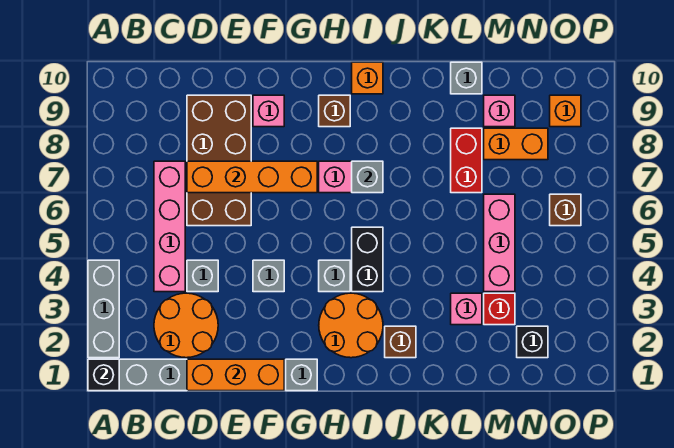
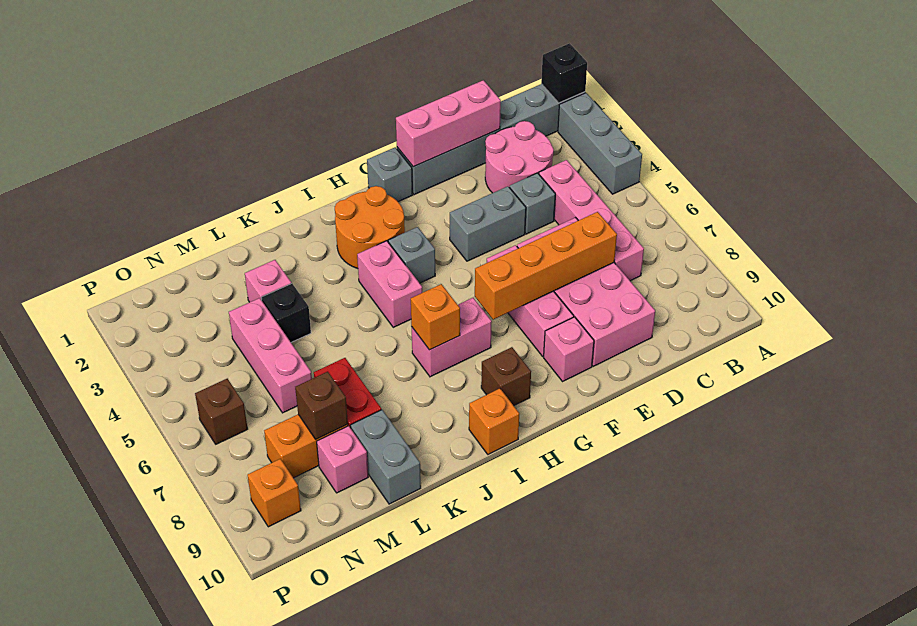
orange 2x2 round brick [154,293,218,358] -> pink 2x2 round brick [485,121,554,193]
orange 1x3 brick [187,359,284,391] -> pink 1x3 brick [396,80,501,167]
brown 2x4 brick [187,95,251,226] -> pink 2x4 brick [517,218,655,366]
grey 1x1 brick [253,260,284,292] -> grey 1x2 brick [450,186,526,261]
none -> pink 1x3 brick [487,245,574,356]
black 1x2 brick [352,227,383,292] -> pink 1x2 brick [357,241,422,327]
grey 1x1 brick [352,161,383,193] -> orange 1x1 brick [411,284,460,350]
brown 1x1 brick [385,326,416,358] -> brown 1x1 brick moved to [295,372,348,439]
grey 1x1 brick [451,62,482,94] -> grey 1x2 brick [350,410,421,504]
red 1x1 brick [484,293,515,325] -> none
black 1x1 brick [517,326,548,358] -> black 1x1 brick moved to [261,283,311,342]

